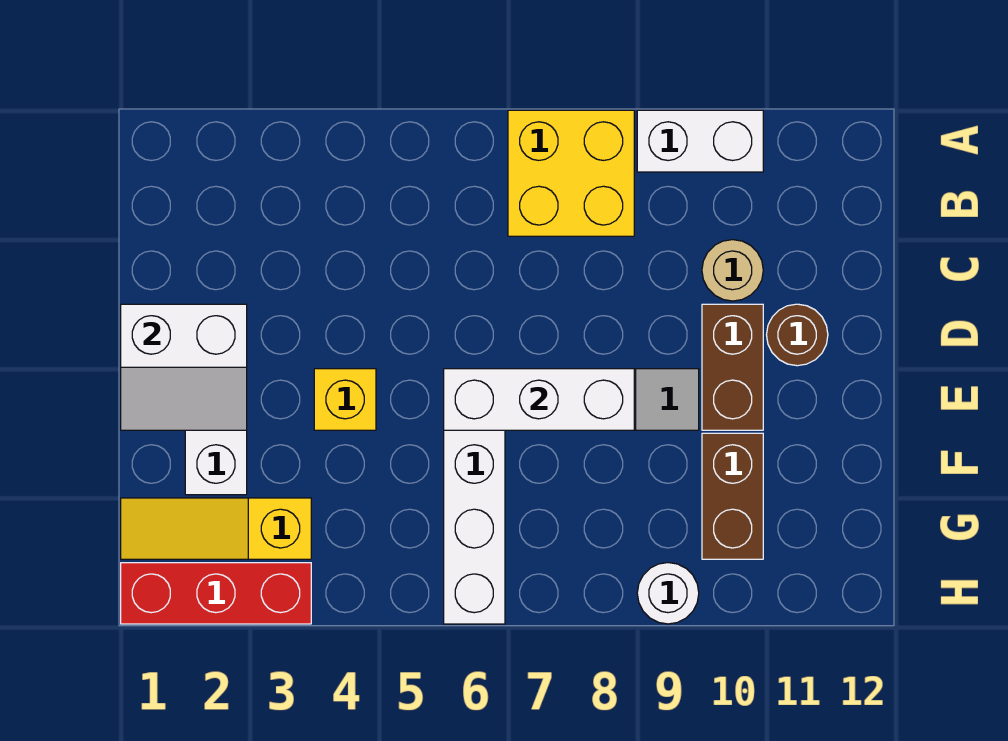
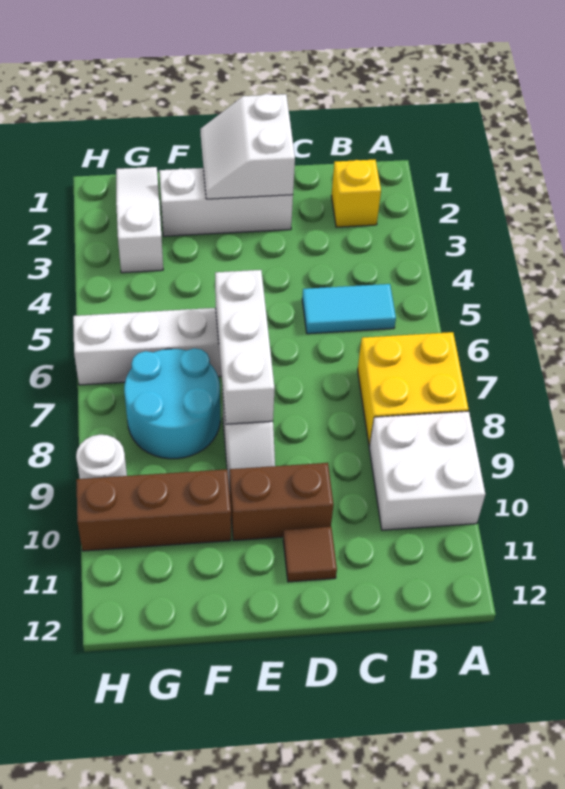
white 1x2 brick [637,110,763,172] -> white 2x2 brick [369,411,485,530]
none -> cyan 1x2 tile [302,284,396,334]
tan 1x1 round brick [702,240,763,301] -> none
brown 1x1 round brick [767,304,828,366] -> brown 1x1 tile [283,527,337,582]
yellow 1x1 brick [314,369,376,430] -> yellow 1x1 brick moved to [331,160,381,227]
none -> cyan 2x2 round brick [124,348,220,459]
brown 1x2 brick [702,433,763,559] -> brown 1x3 brick [77,469,231,551]
yellow 1x3 slope [121,498,311,559] -> white 1x3 slope [116,167,163,273]
red 1x3 brick [121,563,311,624] -> none

